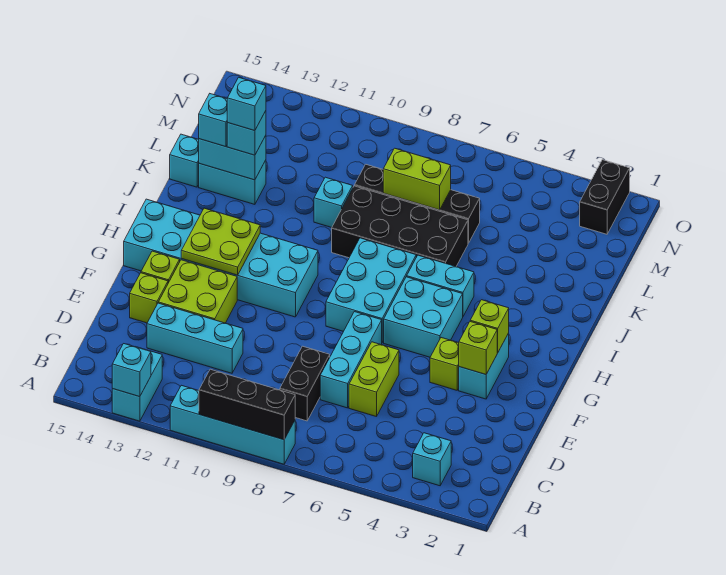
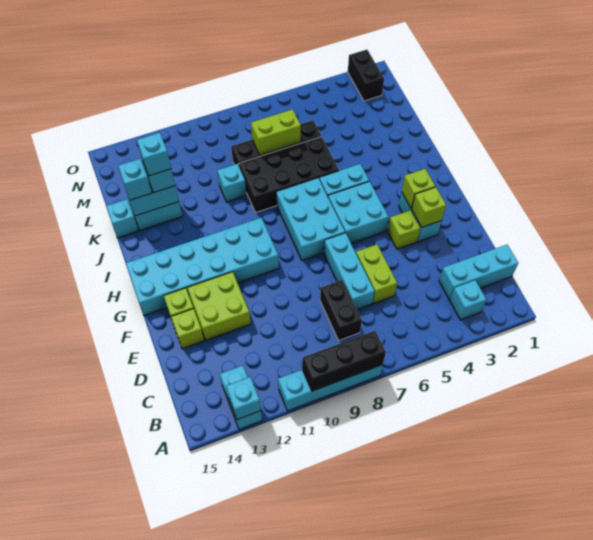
cyan 1x3 brick [147,303,243,373] -> cyan 1x3 brick moved to [439,245,518,300]
lime 2x2 plate [181,208,260,275] -> none

